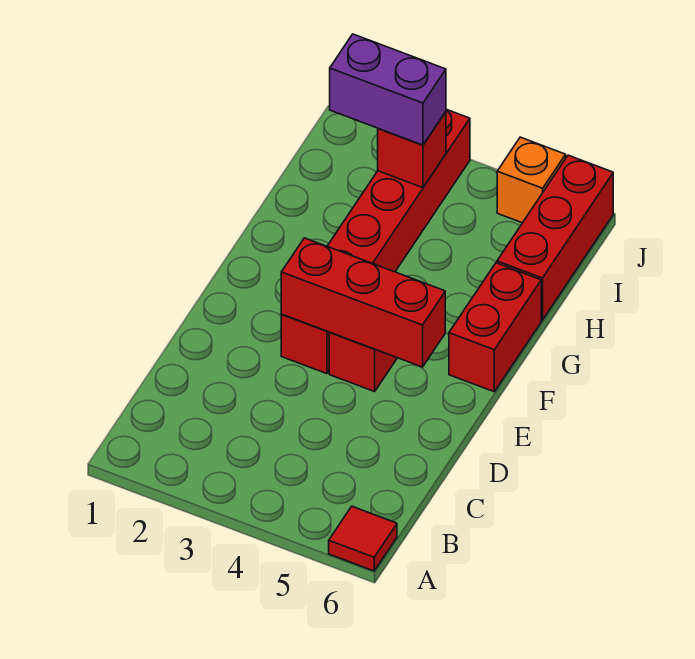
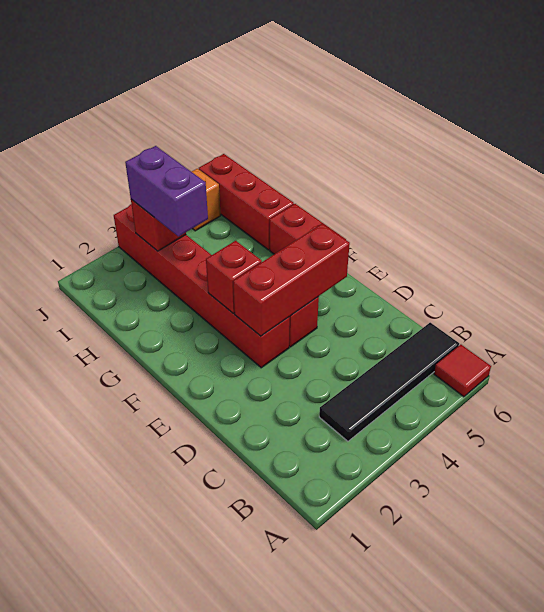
none -> black 1x4 tile [319,323,459,441]
none -> red 1x1 brick [206,241,262,313]
purple 1x2 brick [330,34,446,145] -> purple 1x2 brick turned to [125,146,208,236]

